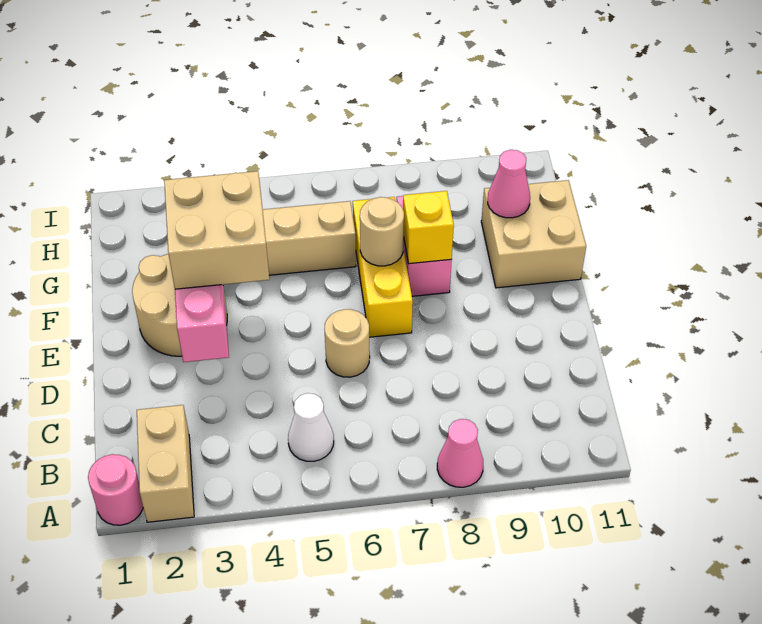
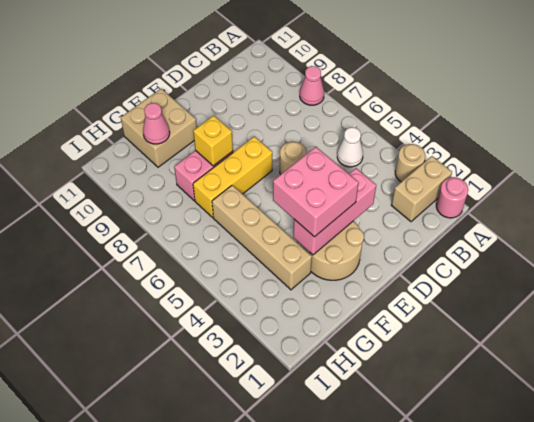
tan 2x2 brick [164,171,270,289] -> pink 2x2 brick [273,147,359,237]
tan 1x1 round brick [360,197,404,266] -> tan 1x1 round brick moved to [395,144,425,182]

